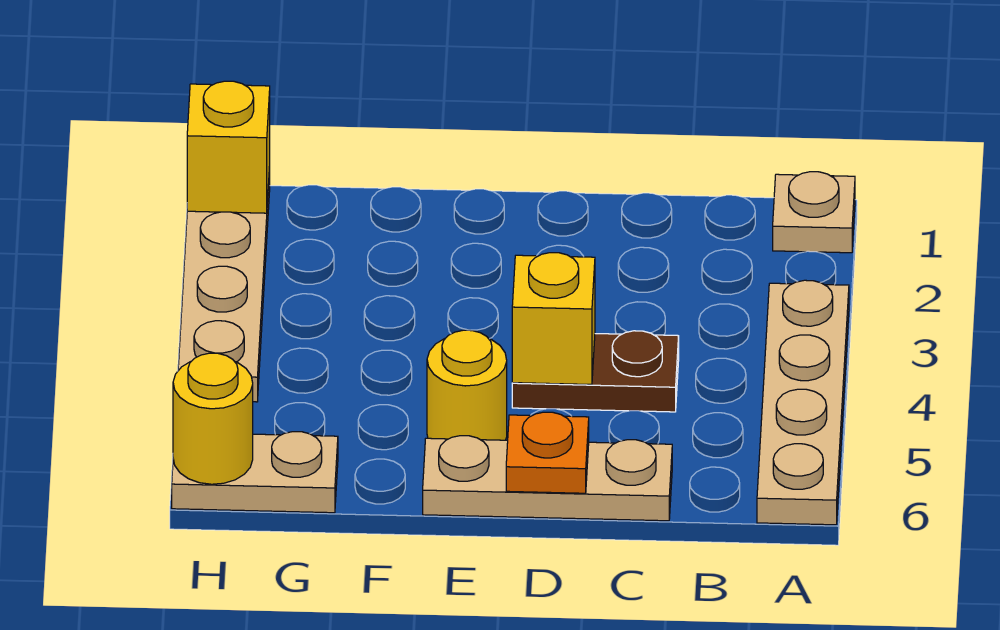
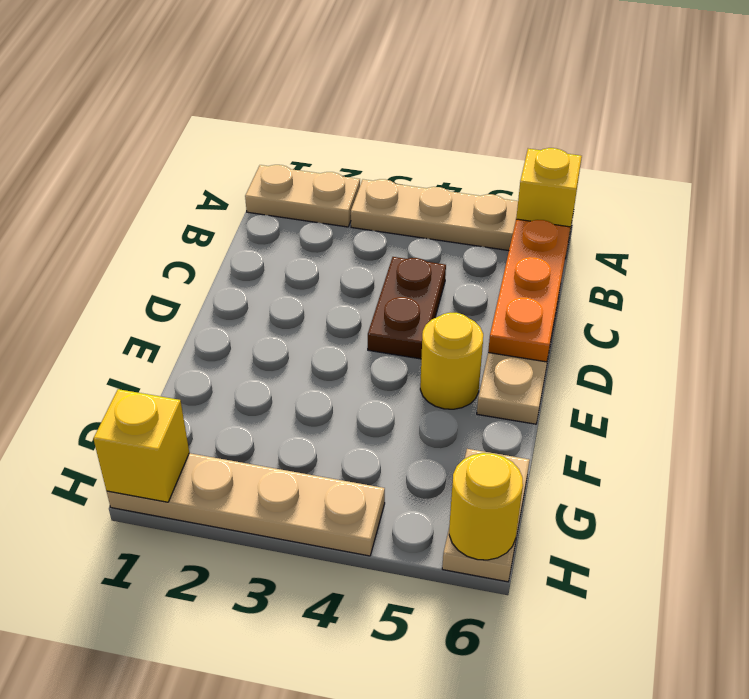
tan 1x1 plate [773,172,855,253] -> tan 1x2 plate [245,165,360,227]
yellow 1x1 brick [512,253,595,385] -> yellow 1x1 brick moved to [516,148,582,234]
orange 1x1 plate [506,412,589,493] -> orange 1x3 plate [488,219,570,362]

